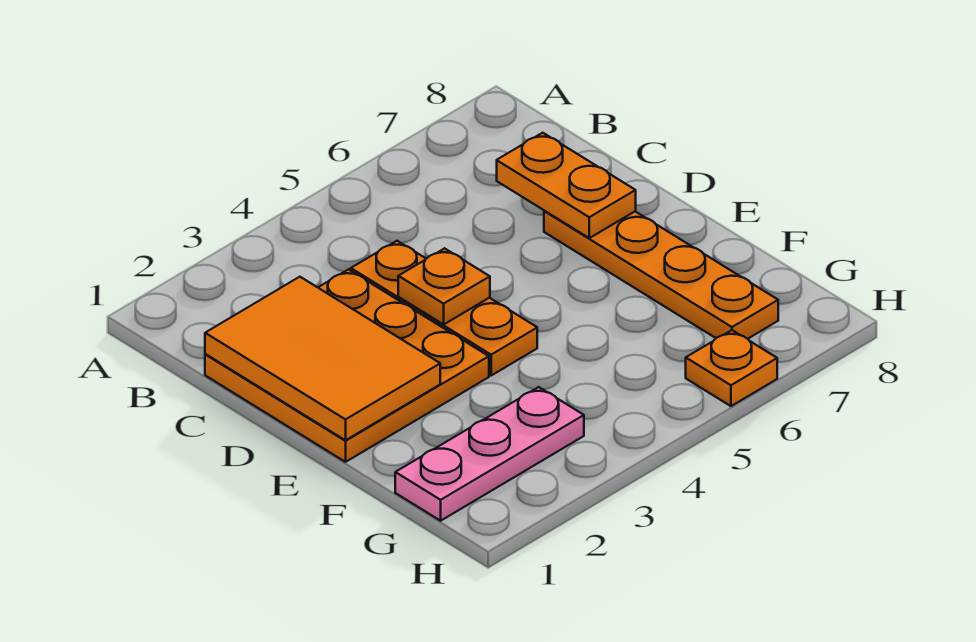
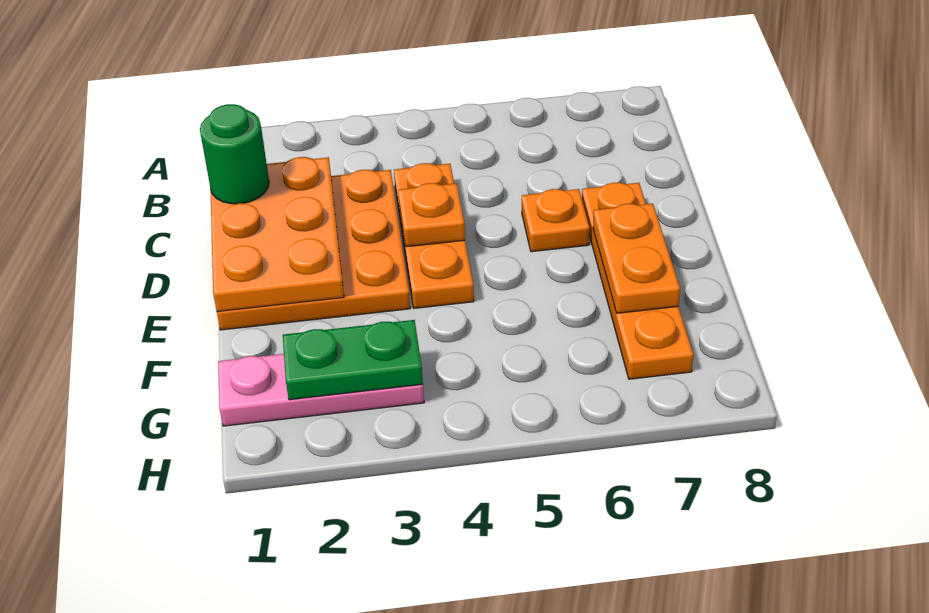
orange 2x3 tile [205,277,440,440] -> orange 2x3 plate [210,157,344,312]
none -> green 1x1 round brick [200,104,269,204]
orange 1x2 plate [497,133,636,238] -> orange 1x2 plate moved to [593,204,680,313]
none -> green 1x2 plate [283,320,423,400]
orange 1x1 plate [686,330,777,406] -> orange 1x1 plate moved to [522,189,590,252]

